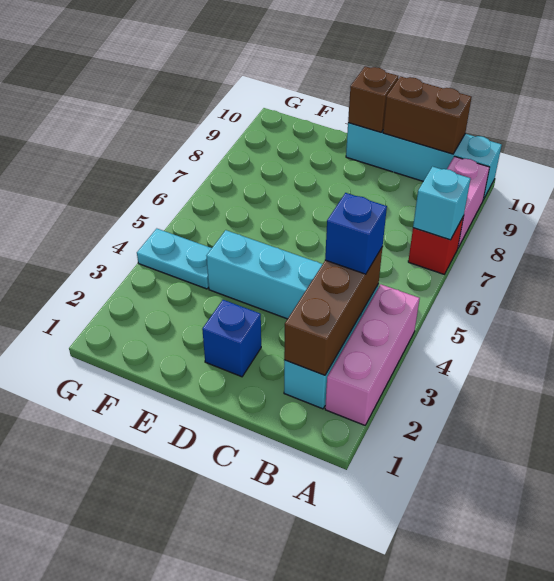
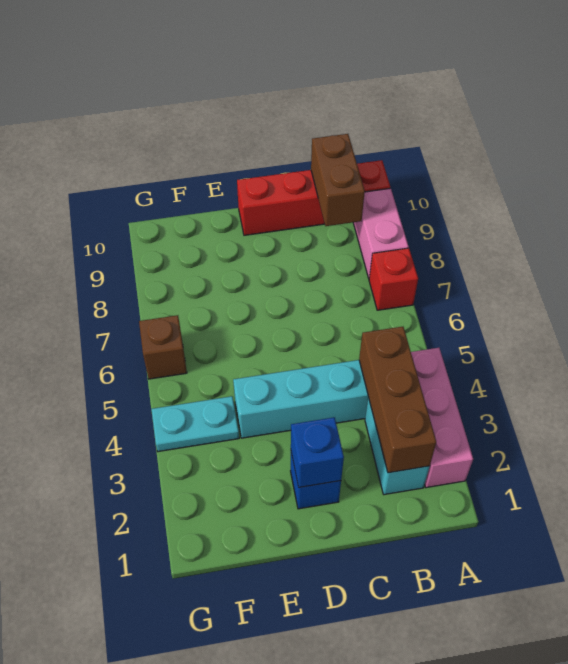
cyan 1x1 brick [413,167,471,240] -> none
cyan 1x4 brick [346,123,502,200] -> red 1x4 brick [237,160,390,235]
blue 1x1 brick [325,193,387,274] -> blue 1x1 brick moved to [291,417,344,487]
brown 1x2 brick [383,77,472,154] -> brown 1x2 brick turned to [311,134,365,226]
brown 1x1 brick [348,67,398,132] -> brown 1x1 brick moved to [139,315,187,379]

